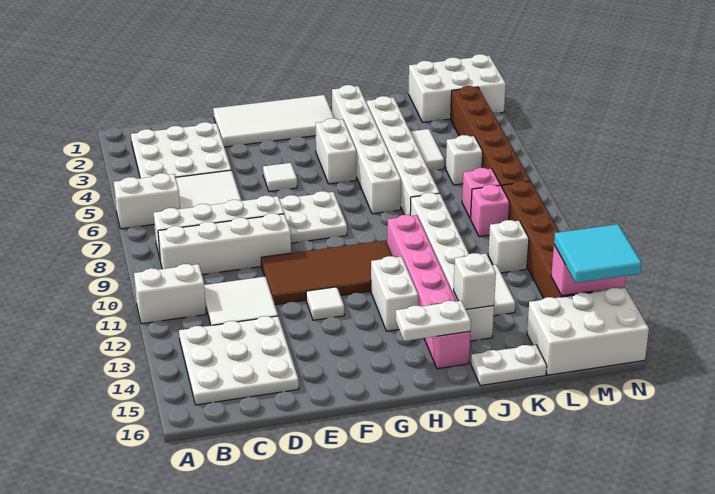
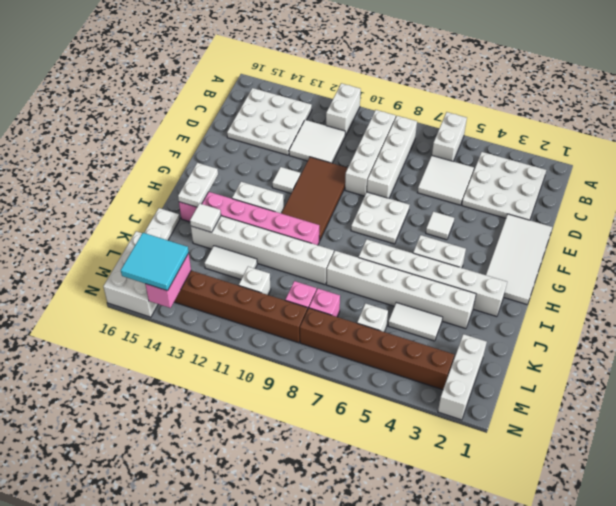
white 1x1 brick [454,253,496,309] -> white 1x1 tile [190,203,221,232]
white 2x3 brick [408,54,506,122] -> white 1x3 brick [438,334,487,420]

